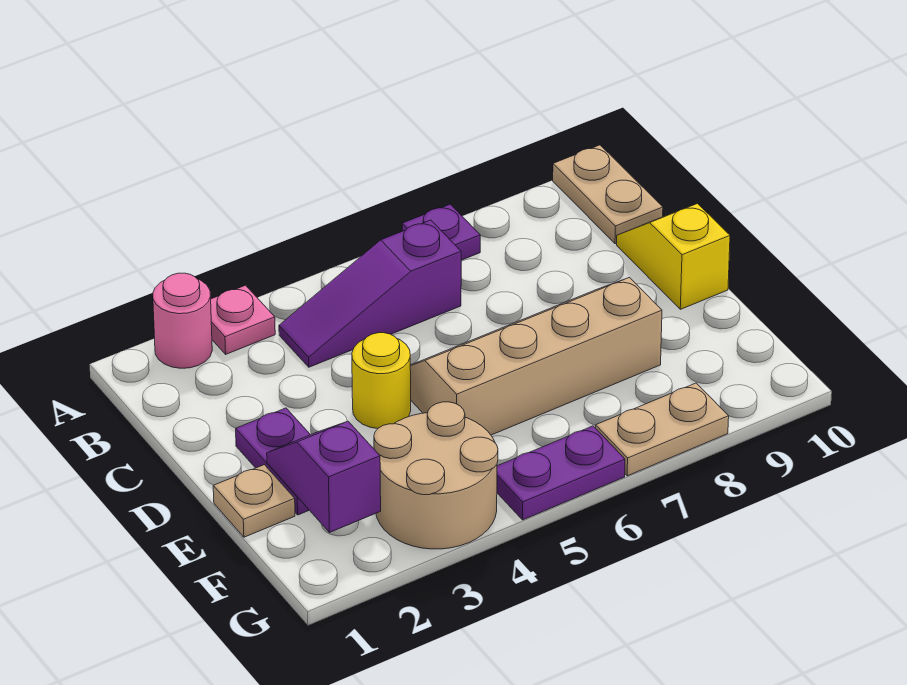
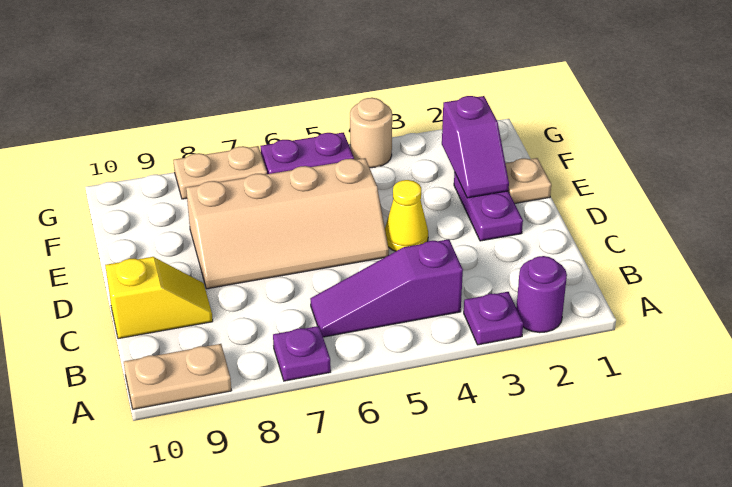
pink 1x1 round brick [153,273,212,368] -> purple 1x1 round brick [516,256,567,333]
pink 1x1 plate [211,285,275,354] -> purple 1x1 plate [464,292,523,345]
tan 1x2 plate [553,145,663,244] -> tan 1x2 plate turned to [124,344,232,409]
purple 1x3 slope [279,220,461,367] -> purple 1x3 slope turned to [310,239,463,337]
yellow 1x2 slope [617,204,730,309] -> yellow 1x2 slope turned to [105,257,213,339]
yellow 1x1 round brick [352,333,411,429] -> yellow 1x1 cone [385,180,428,251]
tan 2x2 round brick [374,402,498,549] -> tan 1x1 round brick [350,98,392,168]

